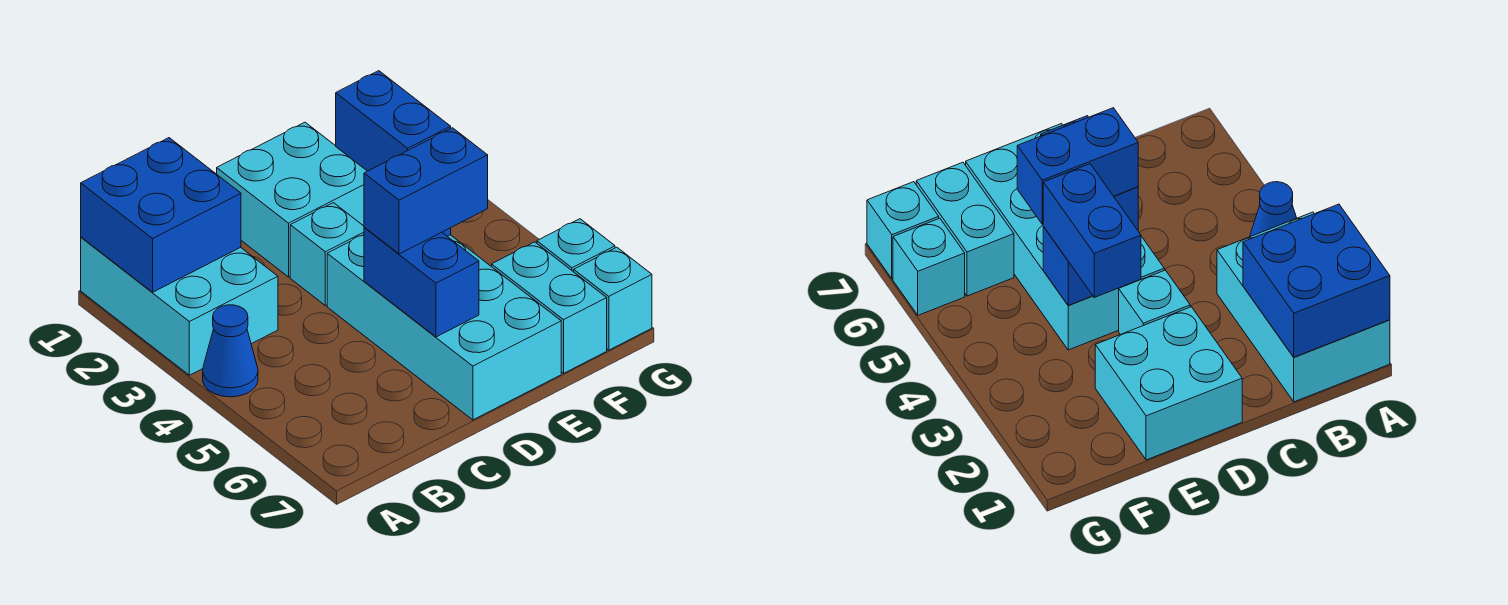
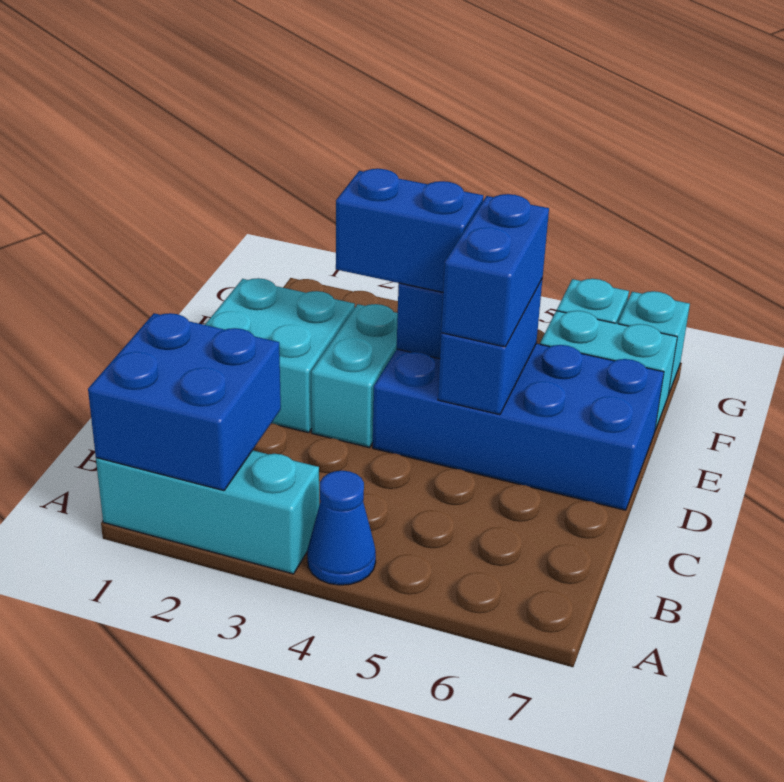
cyan 2x3 brick [81,237,278,375] -> cyan 1x3 brick [96,450,319,574]
cyan 1x1 brick [290,203,364,306] -> cyan 1x2 brick [311,304,398,448]
cyan 2x4 brick [327,235,561,420] -> blue 2x4 brick [373,344,664,510]
blue 1x2 brick [364,227,479,337] -> blue 1x2 brick turned to [438,280,542,415]

